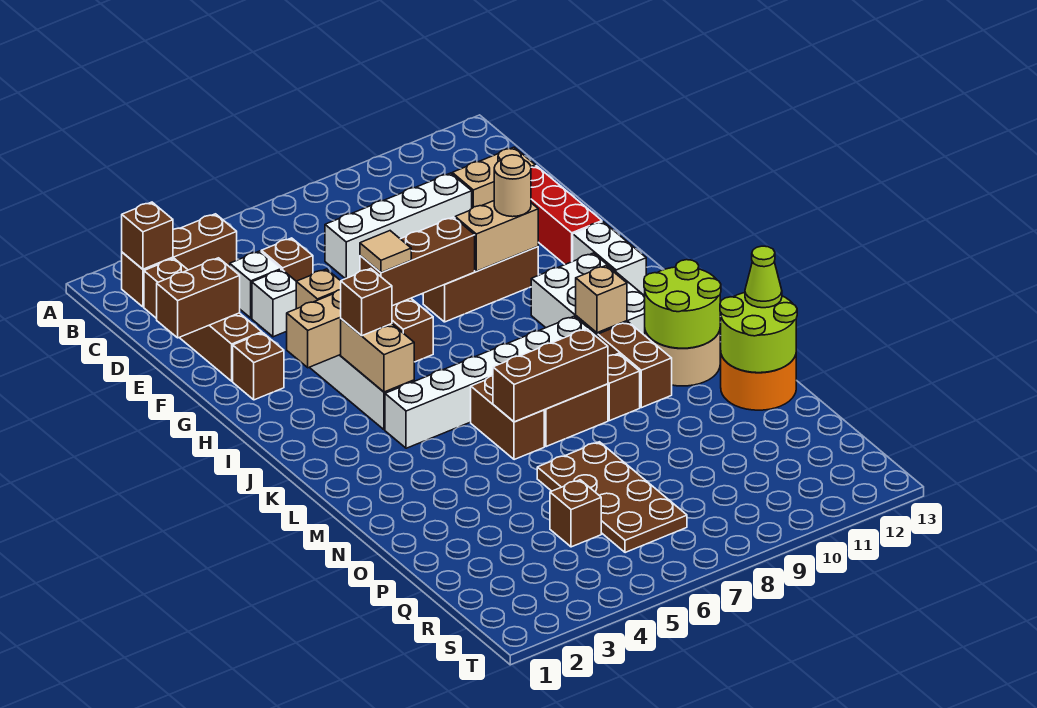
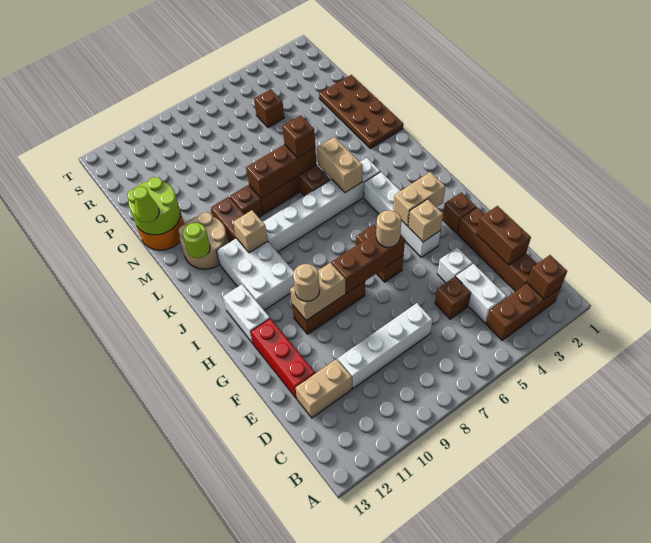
white 1x1 brick [230,251,281,318] -> white 1x2 brick [456,264,507,323]
brown 1x2 brick [157,258,240,338] -> brown 1x2 brick turned to [476,206,531,265]
tan 1x1 tile [360,231,411,272] -> tan 1x1 round brick [376,210,401,247]
tan 1x2 brick [341,319,414,392] -> tan 1x2 brick moved to [317,137,363,193]
brown 1x1 brick [341,269,392,336] -> brown 1x1 brick moved to [282,115,315,158]
lime 2x2 round brick [644,260,721,348] -> lime 1x1 round brick [183,223,210,258]
brown 2x4 plate [537,442,687,553] -> brown 2x4 plate moved to [319,75,403,149]

